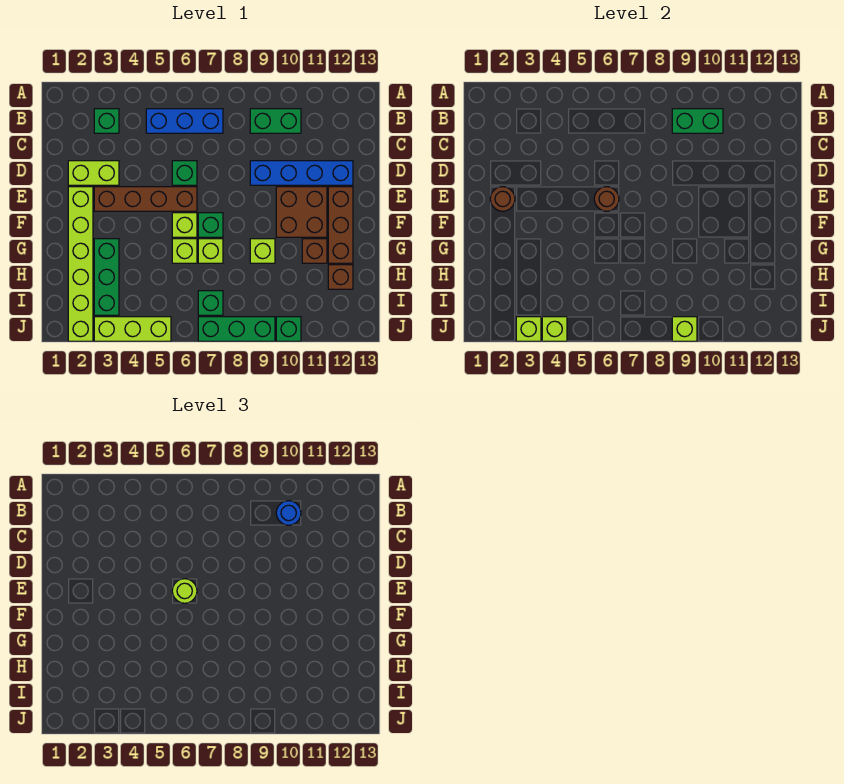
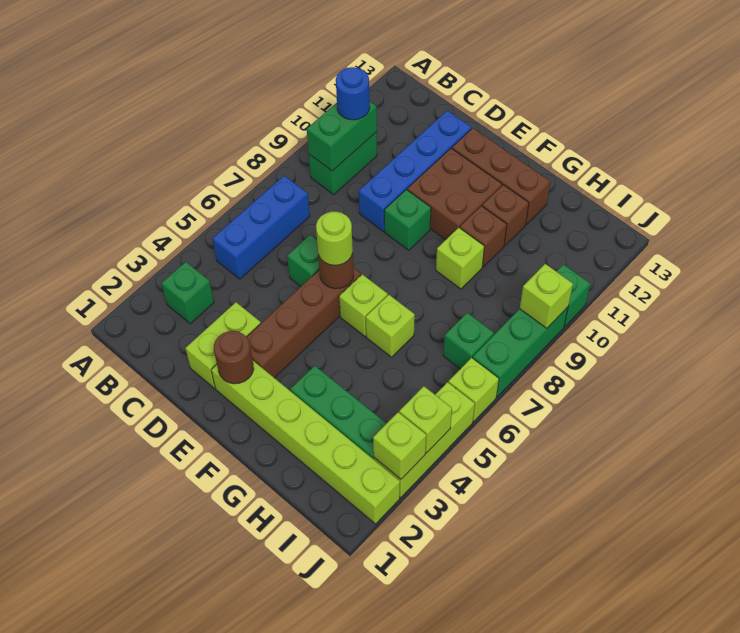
green 1x1 brick [198,213,223,237] -> green 1x1 brick moved to [384,190,431,250]
lime 1x1 brick [198,239,223,263] -> lime 1x1 brick moved to [449,358,499,422]
brown 1x1 brick [328,265,353,289] -> brown 1x1 brick moved to [460,206,507,267]

